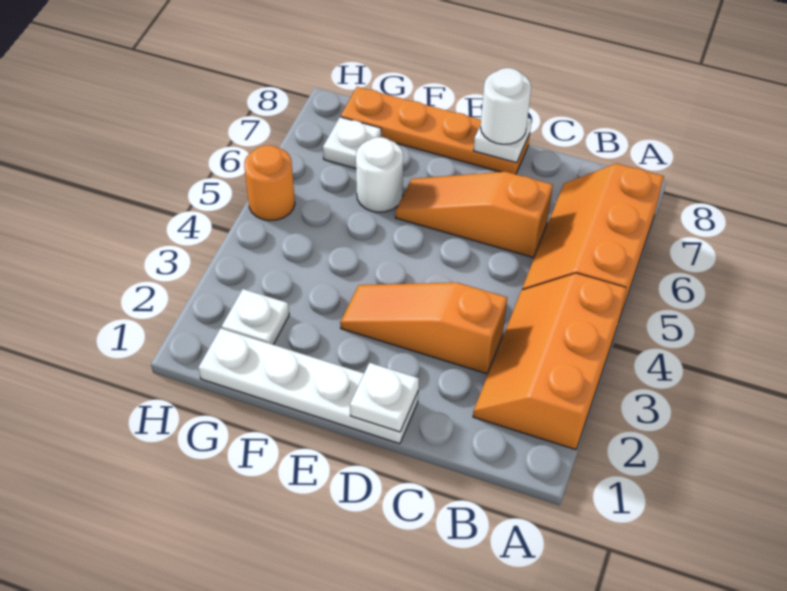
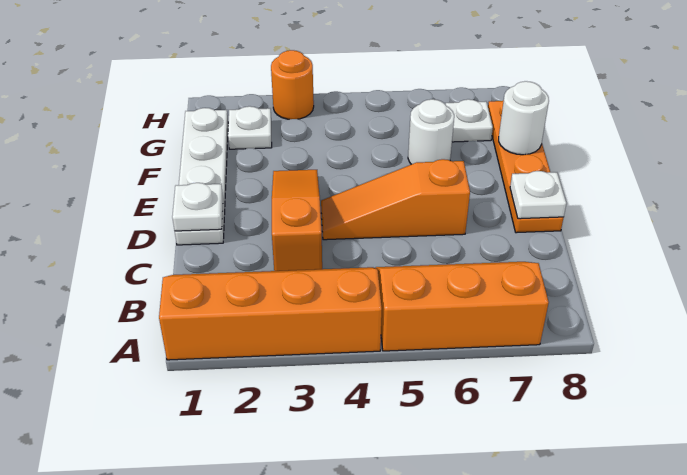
orange 2x3 slope [473,273,627,450] -> orange 2x4 slope [159,267,382,360]
orange 1x3 slope [395,172,553,257] -> orange 1x3 slope turned to [321,159,470,240]
white 1x1 round brick [481,68,531,144] -> white 1x1 round brick moved to [499,81,549,155]
orange 1x1 round brick [244,145,295,221] -> orange 1x1 round brick moved to [271,50,314,119]

